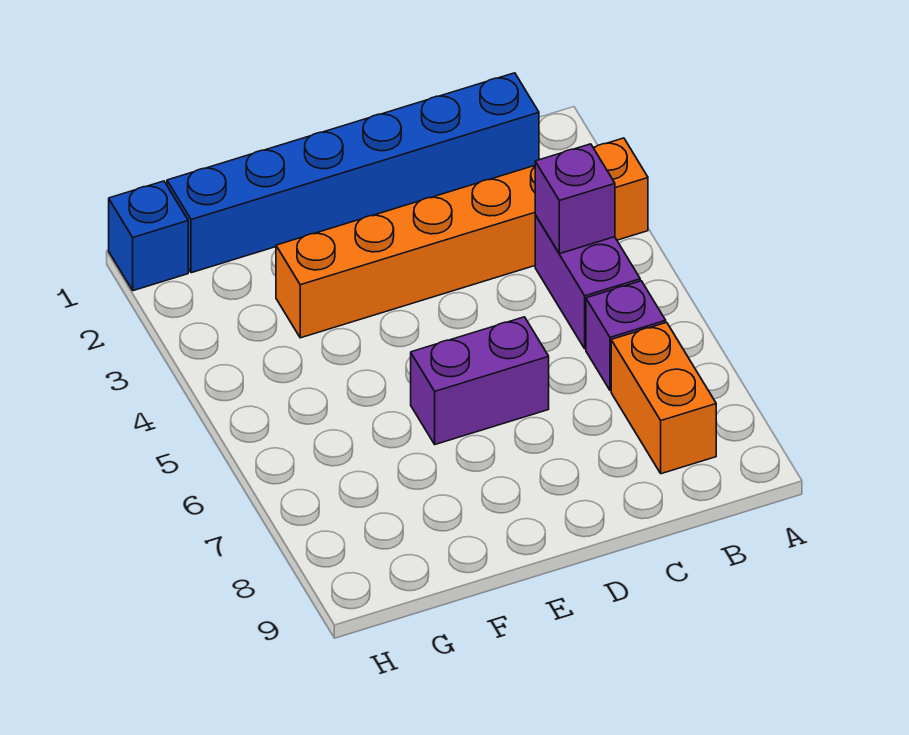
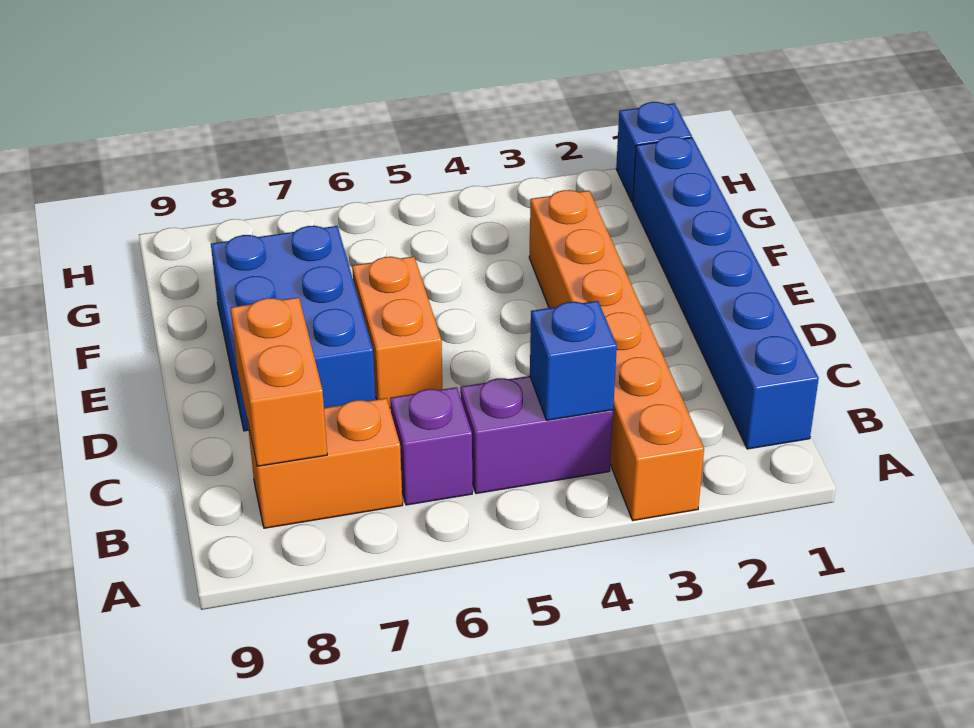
purple 1x1 brick [535,144,615,254] -> blue 1x1 brick [530,301,617,420]
none -> orange 1x2 brick [231,297,327,466]
purple 1x2 brick [411,317,549,444] -> orange 1x2 brick [352,257,442,408]
none -> blue 2x3 brick [211,226,375,431]

